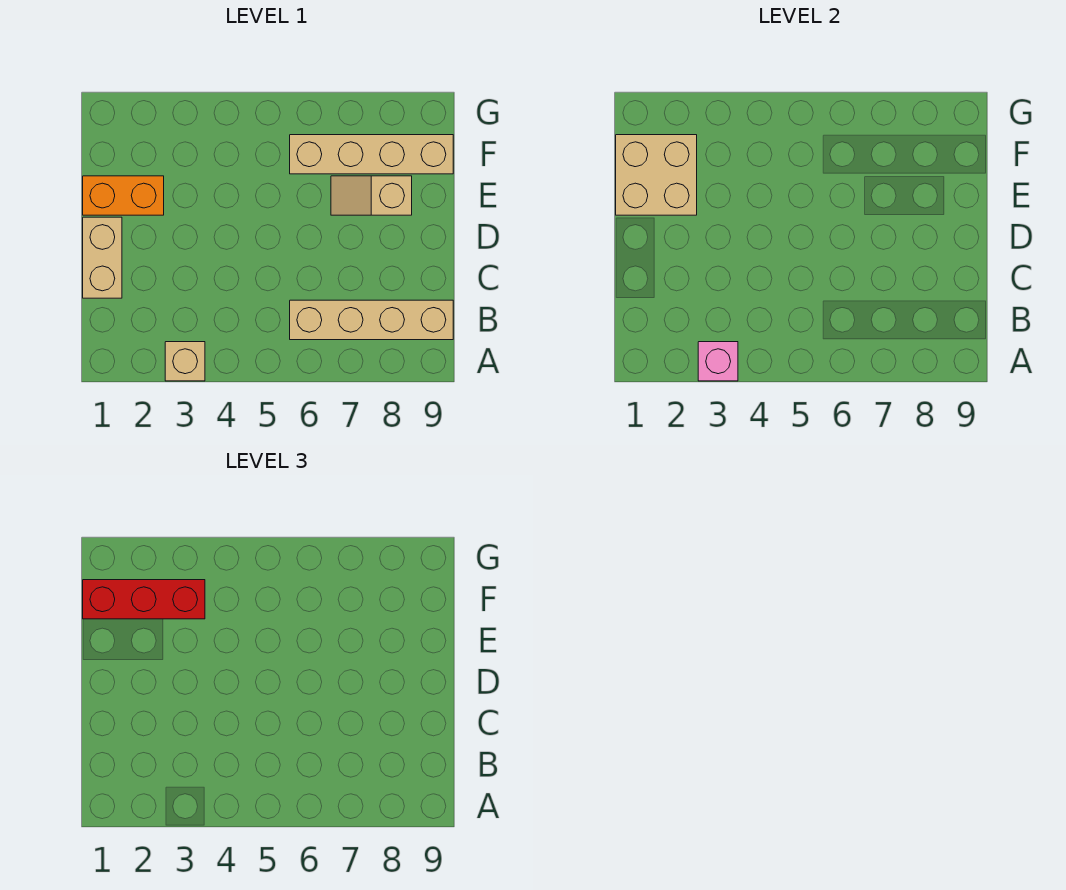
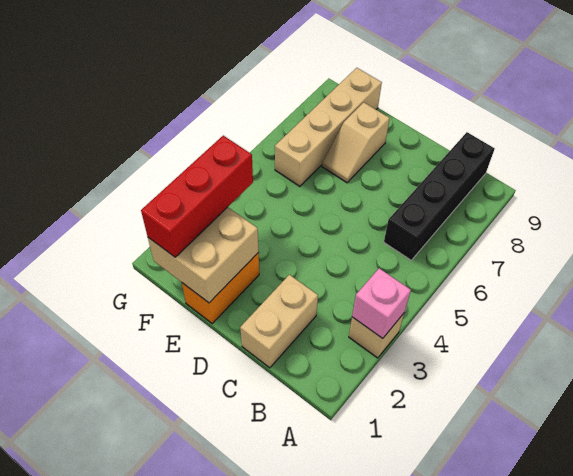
tan 1x4 brick [290,300,453,340] -> black 1x4 brick [384,132,495,260]
tan 1x2 brick [83,217,122,298] -> tan 1x2 brick turned to [240,275,318,368]

